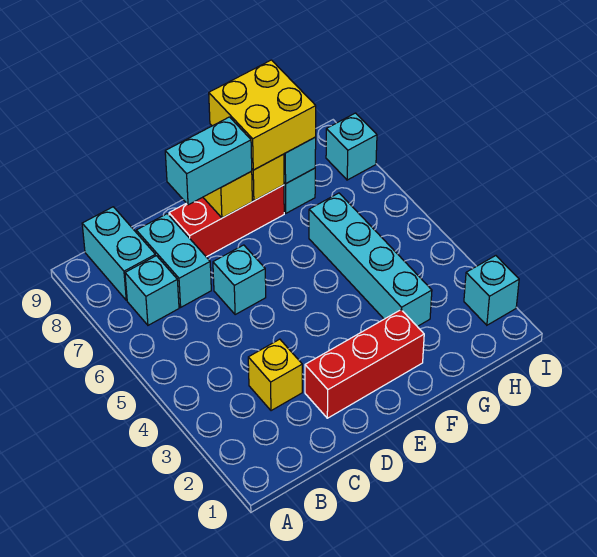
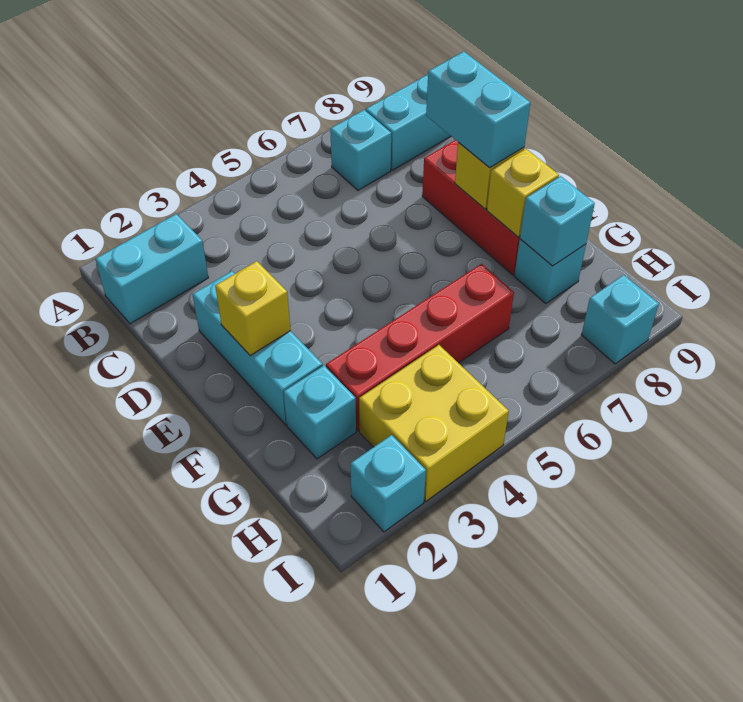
yellow 1x1 brick [248,339,302,411] -> yellow 1x1 brick moved to [215,261,291,355]
cyan 1x2 brick [136,214,211,307] -> cyan 1x2 brick moved to [95,214,208,324]
red 1x3 brick [305,310,424,418] -> cyan 1x3 brick [192,271,323,425]
cyan 1x1 brick [213,245,266,315] -> cyan 1x1 brick moved to [283,366,356,459]
yellow 2x2 brick [209,60,316,170] -> yellow 2x2 brick moved to [359,345,509,501]
cyan 1x4 brick [309,193,432,326] -> red 1x4 brick [326,264,514,431]

